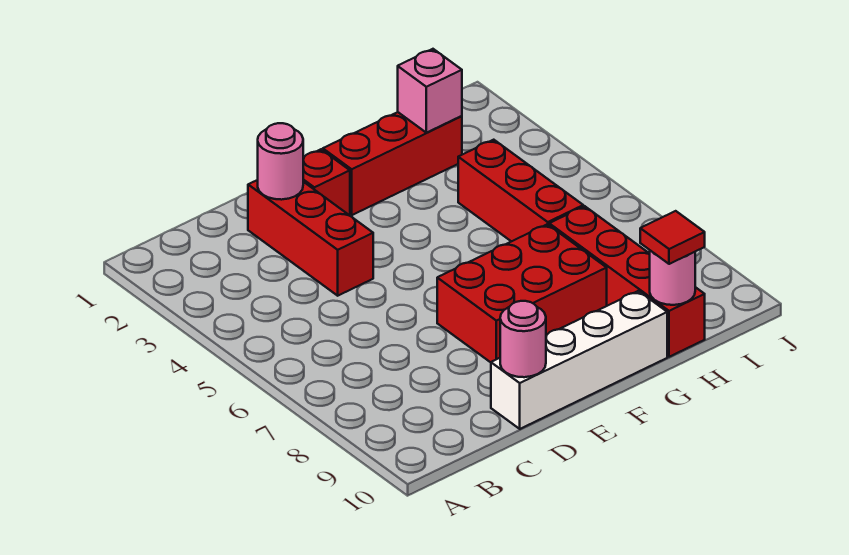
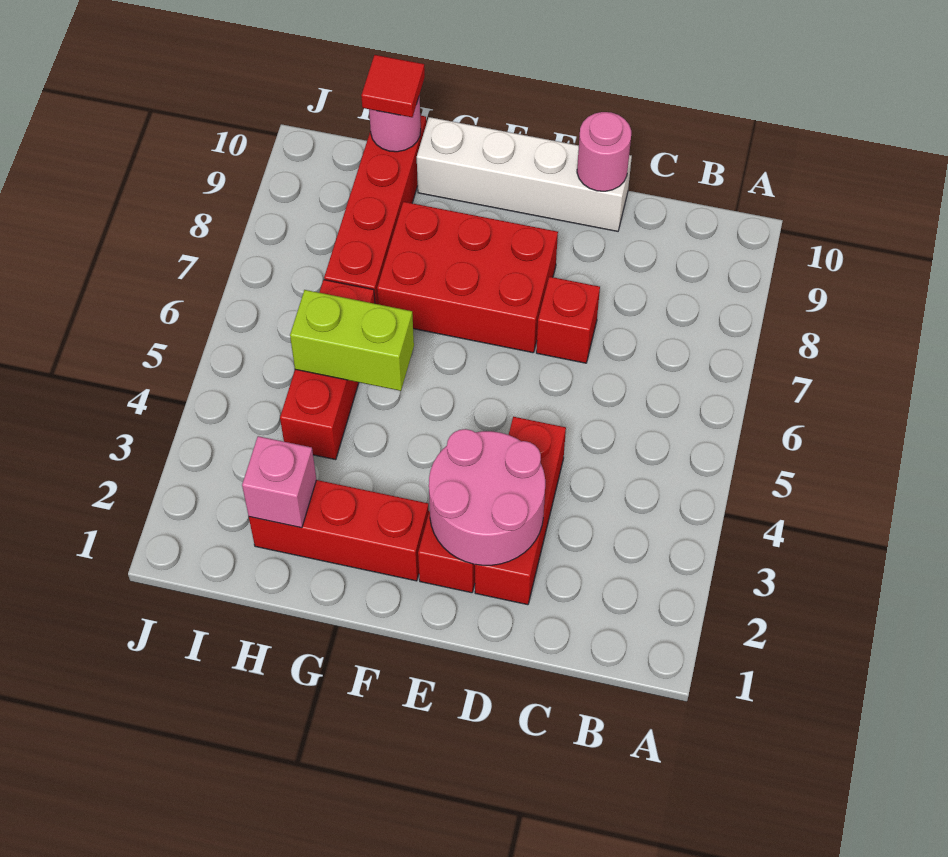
pink 1x1 round brick [258,123,303,200] -> pink 2x2 round brick [429,429,545,565]
none -> red 1x1 brick [536,277,600,363]
none -> lime 1x2 brick [290,290,414,391]

